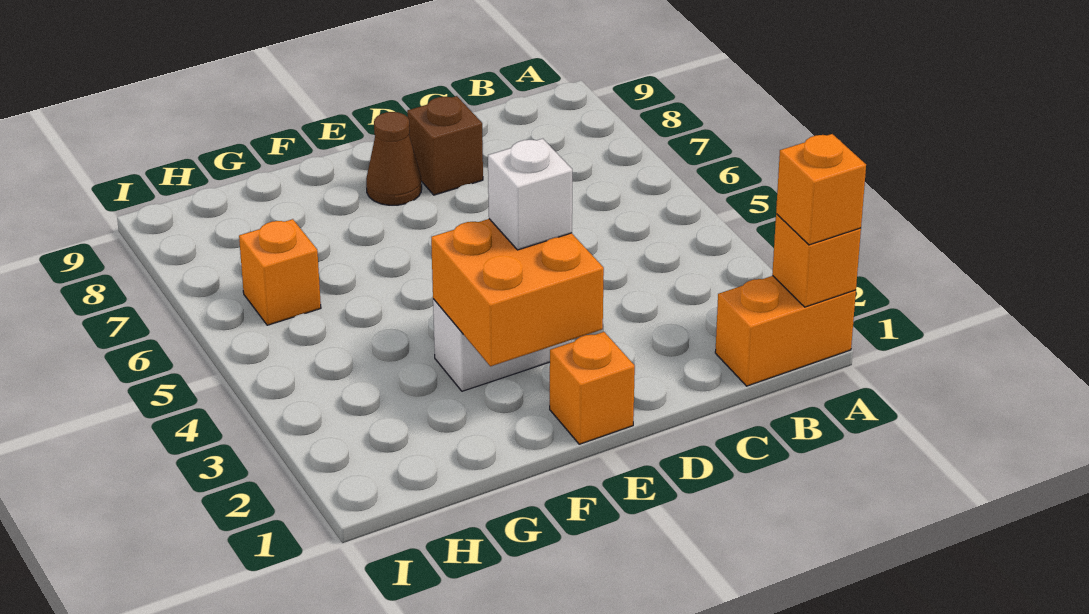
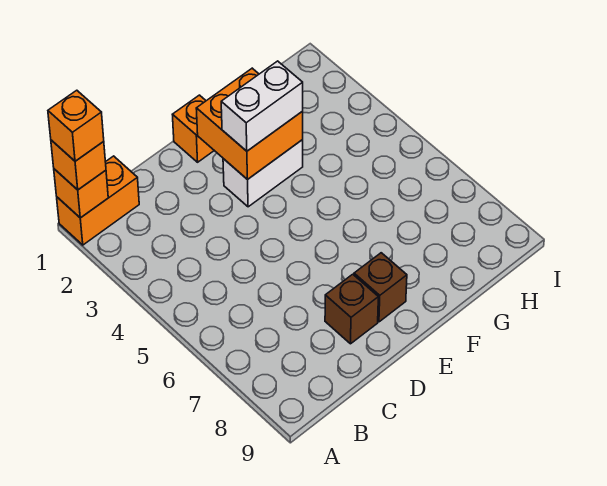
white 1x1 brick [488,139,572,250] -> white 1x2 brick [221,61,303,151]
brown 1x1 cone [366,112,422,205] -> brown 1x1 brick [354,253,407,322]
orange 1x1 brick [239,219,321,325] -> orange 1x1 brick moved to [48,90,104,161]

